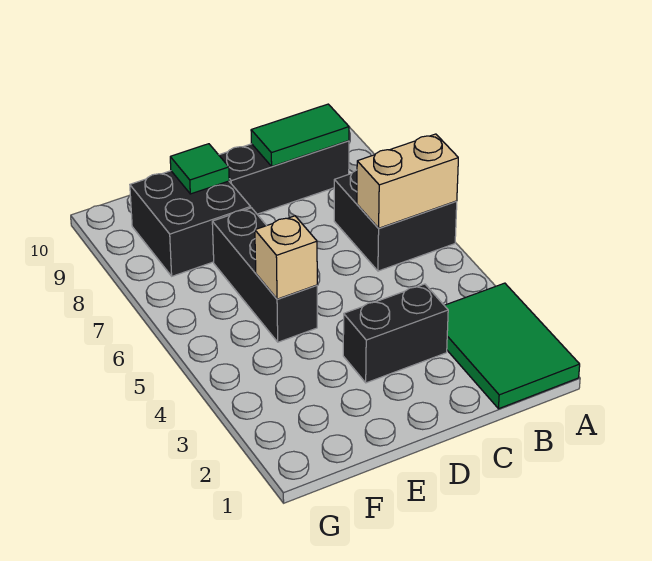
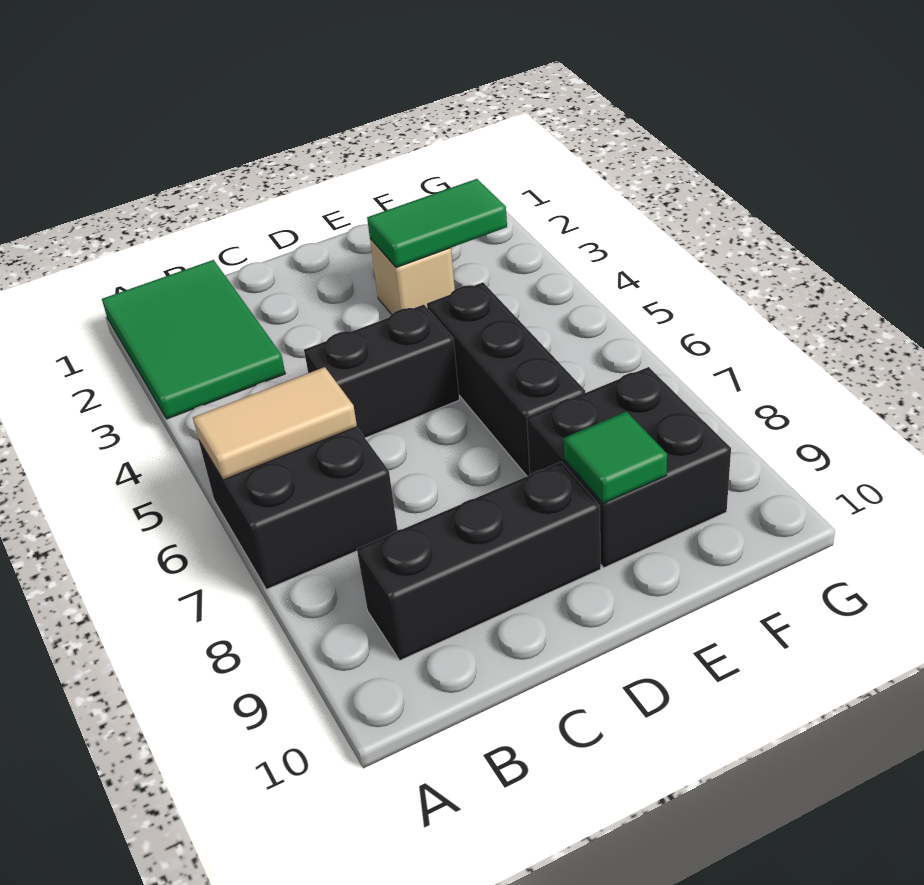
tan 1x2 brick [357,134,458,228] -> tan 1x2 tile [193,367,357,480]
green 1x2 tile [251,104,349,166] -> green 1x2 tile moved to [367,179,507,268]
black 1x2 brick [343,284,448,383] -> black 1x2 brick moved to [304,305,459,438]
tan 1x1 brick [255,216,317,299] -> tan 1x1 brick moved to [370,239,455,314]

